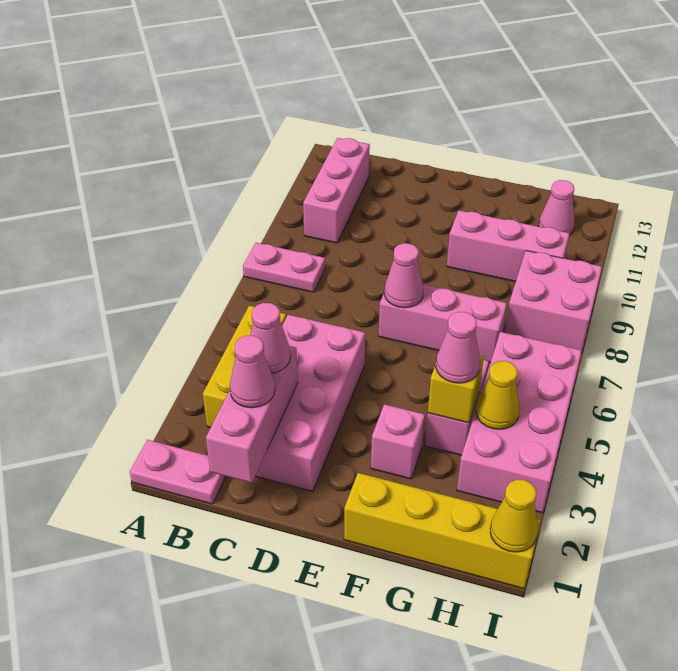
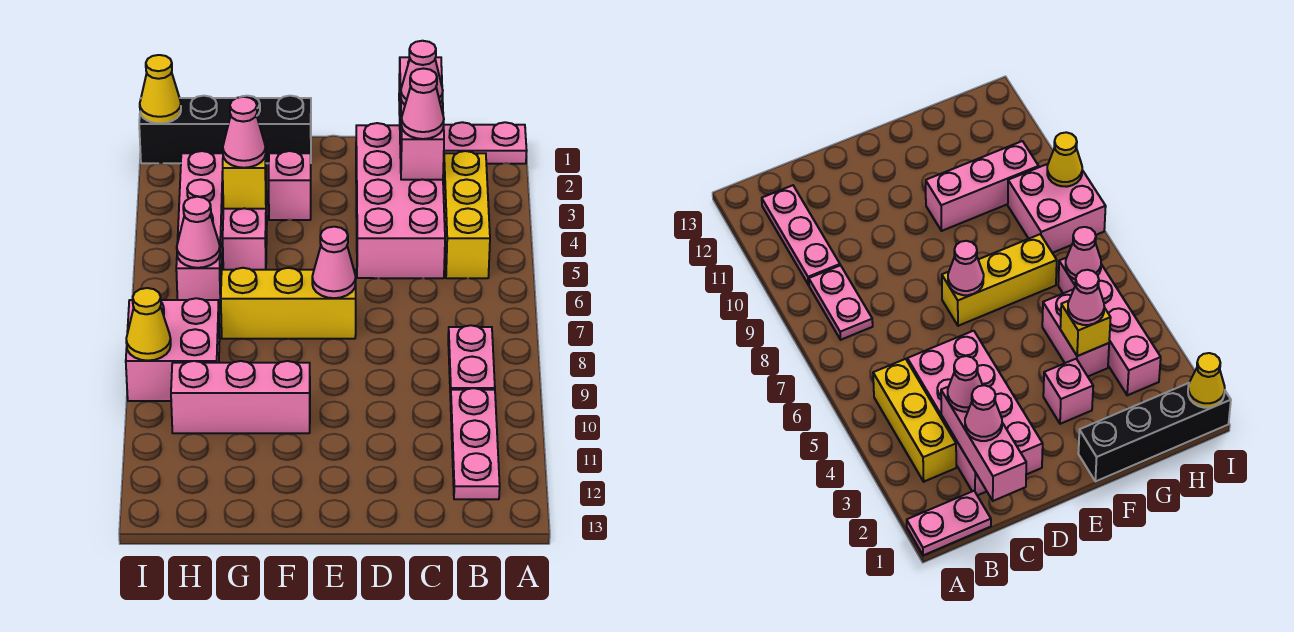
pink 1x2 plate [243,243,325,292] -> pink 1x2 plate turned to [448,325,495,400]
pink 1x3 brick [303,138,370,243] -> pink 1x3 plate [450,388,500,499]
pink 1x3 brick [379,285,507,363] -> yellow 1x3 brick [221,268,356,339]
yellow 1x4 brick [344,473,541,589] -> black 1x4 brick [139,96,311,163]
pink 2x4 brick [457,332,582,513] -> pink 1x4 brick [176,151,223,308]
yellow 1x1 cone [476,361,520,429] -> yellow 1x1 cone moved to [126,288,171,361]
pink 1x1 cone [539,180,574,235] -> pink 1x1 cone moved to [177,197,220,268]

